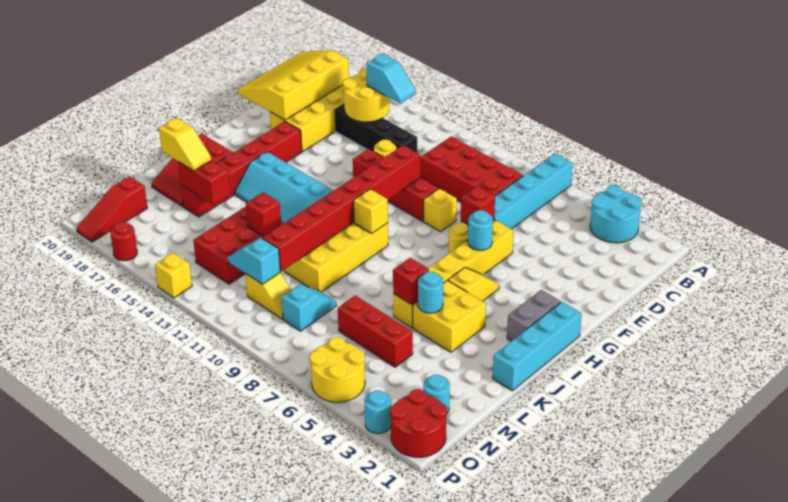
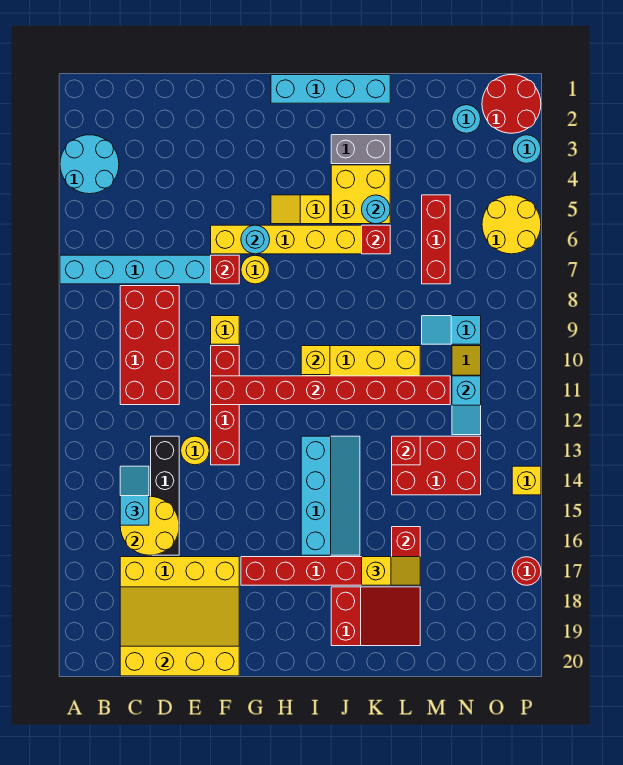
yellow 3x4 slope [238,50,349,120] -> yellow 3x4 slope turned to [120,587,239,676]
grey 1x2 brick [507,290,561,341] -> grey 1x2 brick moved to [331,135,390,164]
yellow 1x2 slope [159,118,211,171] -> yellow 1x2 slope turned to [362,557,420,585]
red 1x3 slope [77,176,148,242] -> none

